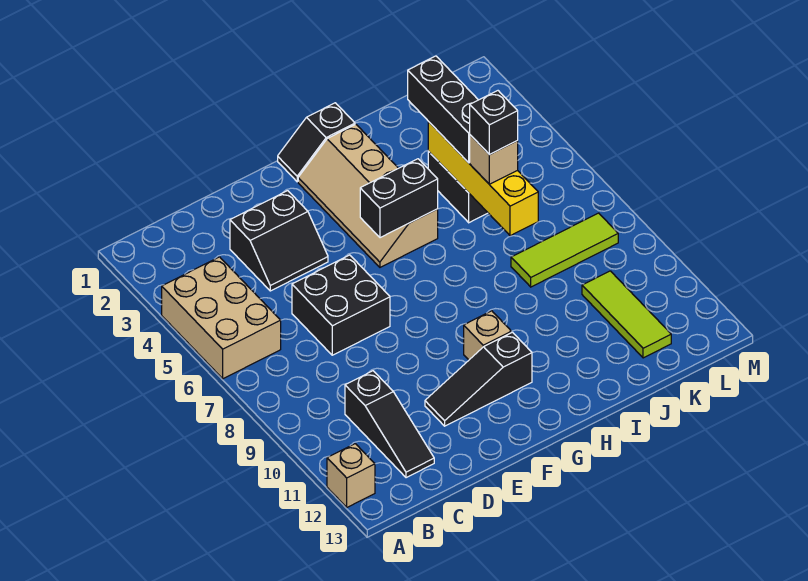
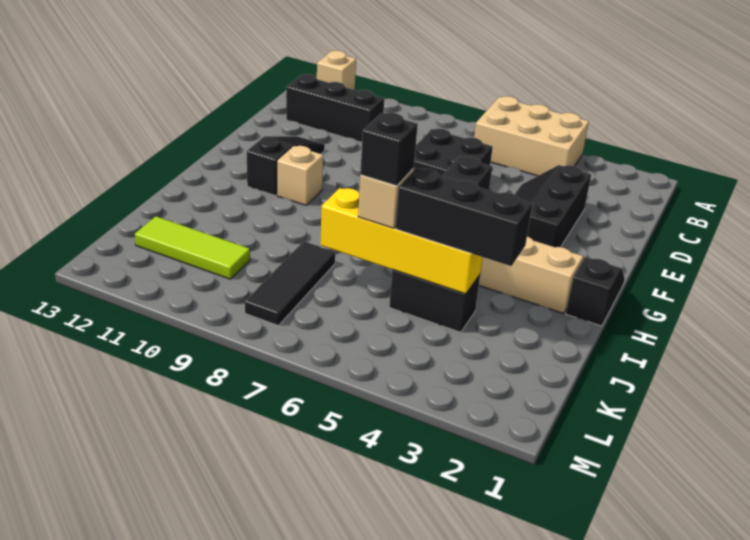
black 1x3 slope [345,371,434,478] -> black 1x3 brick [286,74,384,142]
black 2x2 slope [230,191,328,291] -> black 2x3 slope [514,165,591,247]
lime 1x3 tile [511,213,618,287] -> black 1x3 tile [245,241,335,325]

